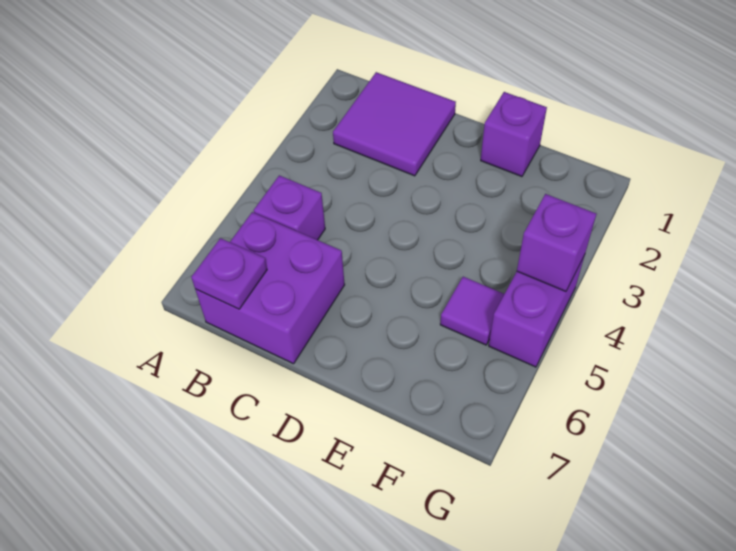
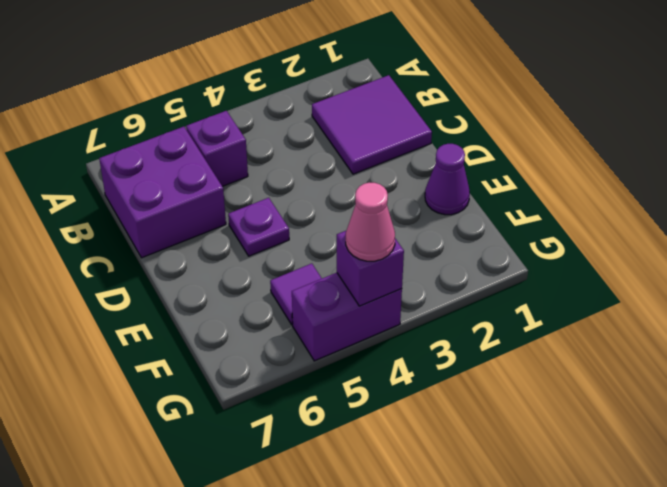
purple 1x1 plate [191,238,267,309] -> purple 1x1 plate moved to [228,198,289,256]
purple 1x1 brick [481,92,547,177] -> purple 1x1 cone [425,144,470,215]
none -> pink 1x1 cone [346,183,395,261]

